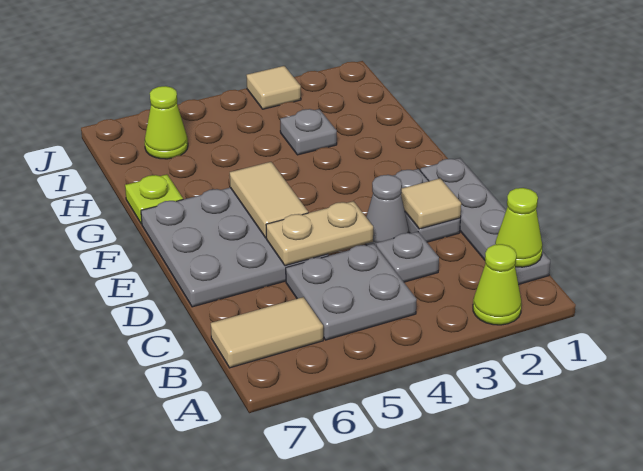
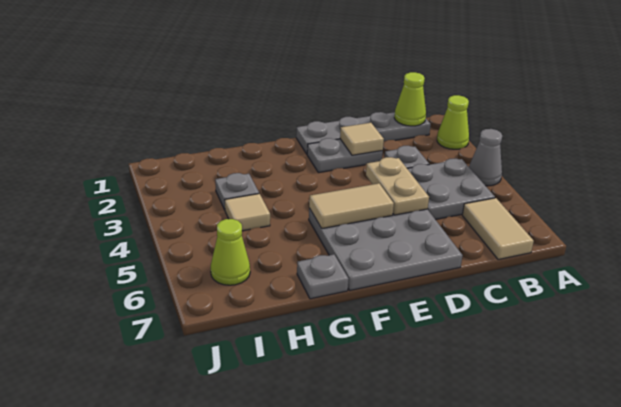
grey 1x1 cone [366,175,409,245] -> grey 1x1 cone moved to [469,129,502,186]
lime 1x1 plate [125,174,183,224] -> grey 1x1 plate [297,254,349,299]
tan 1x1 tile [246,66,301,109] -> tan 1x1 tile moved to [225,194,270,231]

